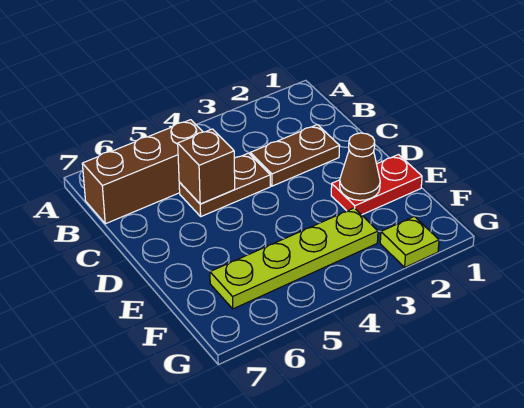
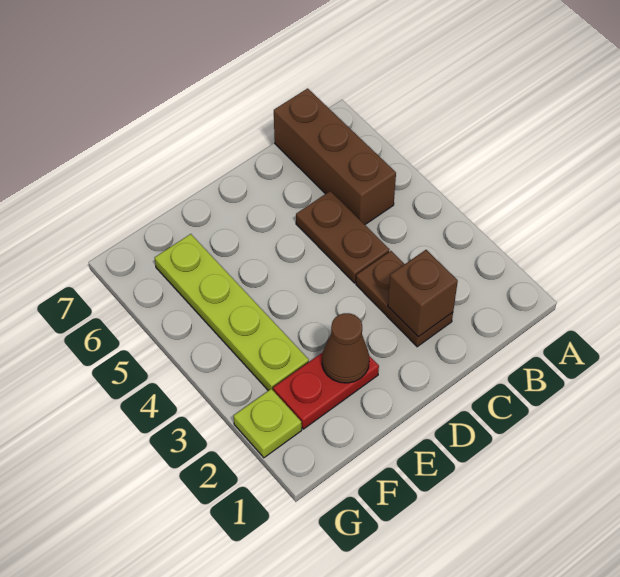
brown 1x1 brick [178,129,235,204] -> brown 1x1 brick moved to [388,250,458,337]
red 1x2 plate [331,155,422,215] -> red 1x2 plate turned to [273,352,379,429]

